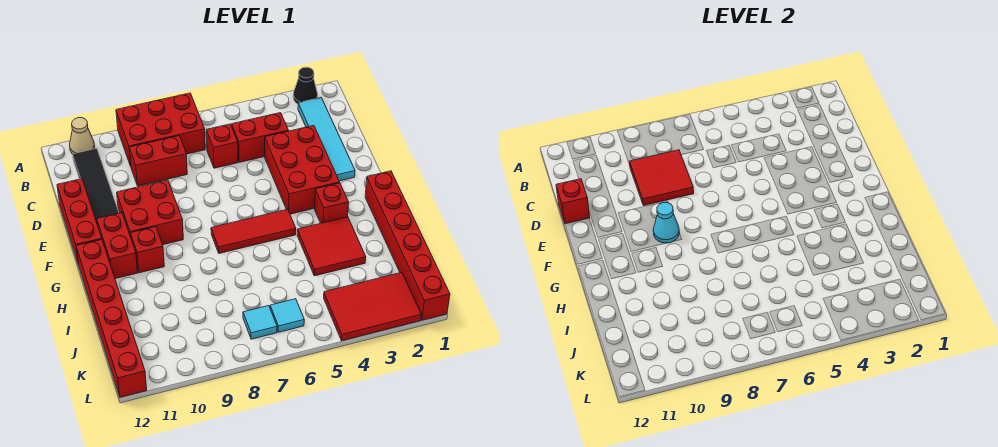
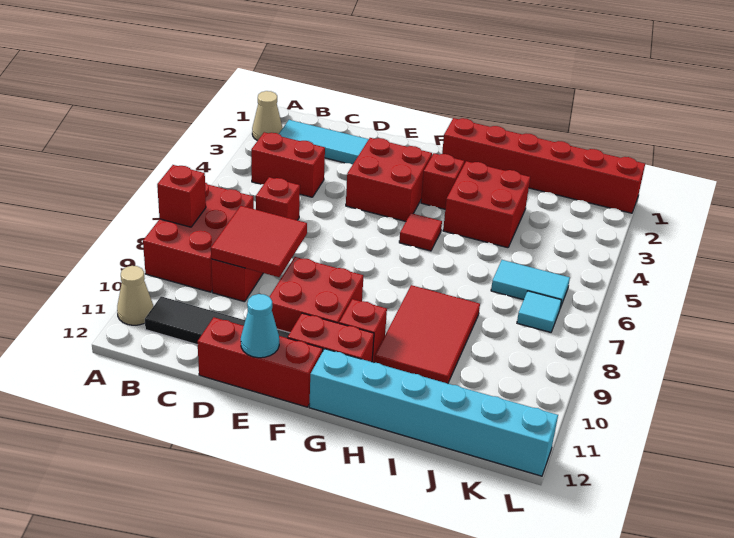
black 1x1 cone [293,67,318,104] -> tan 1x1 cone [252,91,283,141]
red 1x2 brick [232,113,289,162] -> red 1x2 brick turned to [251,132,325,197]
red 2x3 brick [265,125,340,214] -> red 2x2 brick [346,138,432,221]
red 1x1 brick [556,179,590,224] -> red 1x1 brick moved to [157,165,206,227]
cyan 1x1 cone [653,203,679,243] -> cyan 1x1 cone moved to [241,294,279,358]
red 1x3 tile [211,209,296,253] -> red 1x1 tile [399,213,442,251]
red 1x6 brick [76,239,147,397] -> cyan 1x6 brick [309,349,558,476]
red 2x2 tile [297,217,366,276] -> red 2x2 brick [443,161,530,248]
red 2x3 tile [324,272,421,341] -> red 2x3 tile moved to [374,285,480,383]
cyan 1x1 tile [270,299,304,332] -> cyan 1x2 tile [491,260,570,308]

